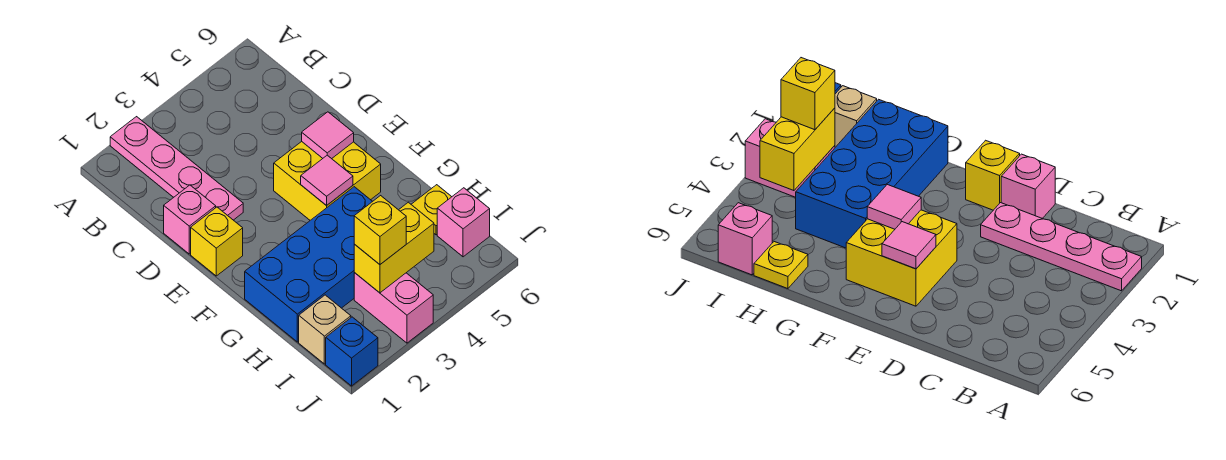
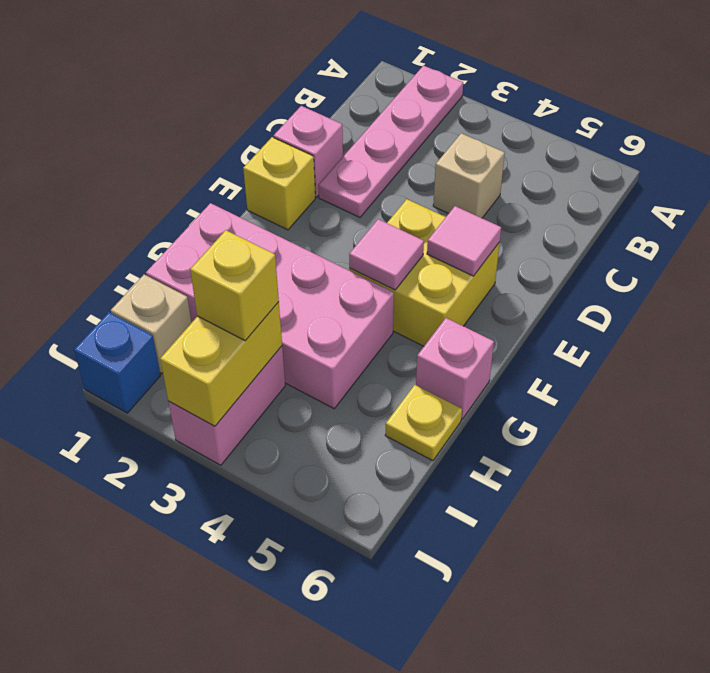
none -> tan 1x1 brick [433,133,505,218]
blue 2x4 brick [245,187,373,342] -> pink 2x4 brick [146,203,394,409]
yellow 1x2 brick [354,202,434,293] -> yellow 1x2 brick turned to [160,302,282,426]
pink 1x1 brick [437,188,490,257] -> pink 1x1 brick moved to [416,318,494,419]

